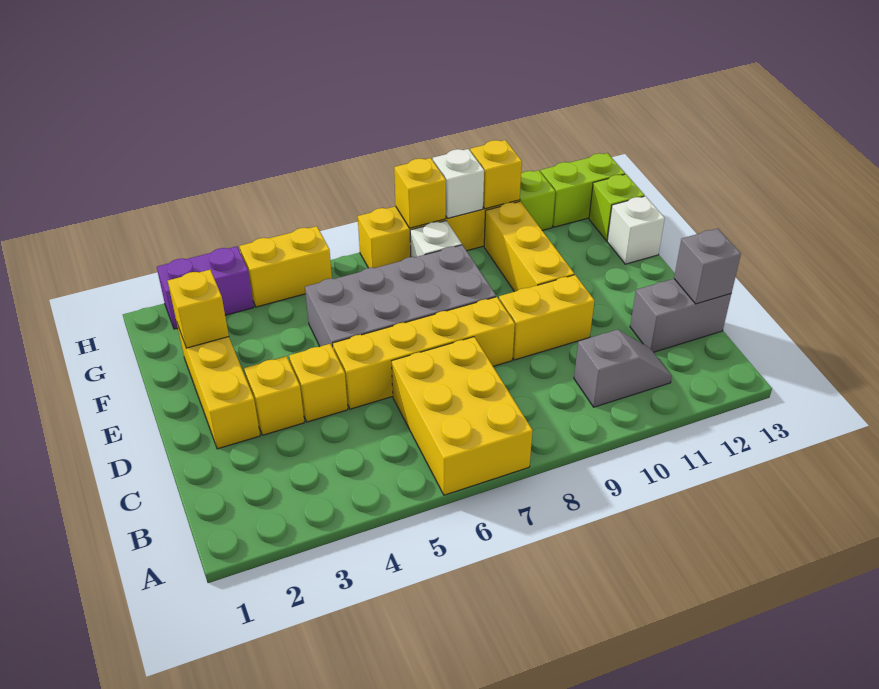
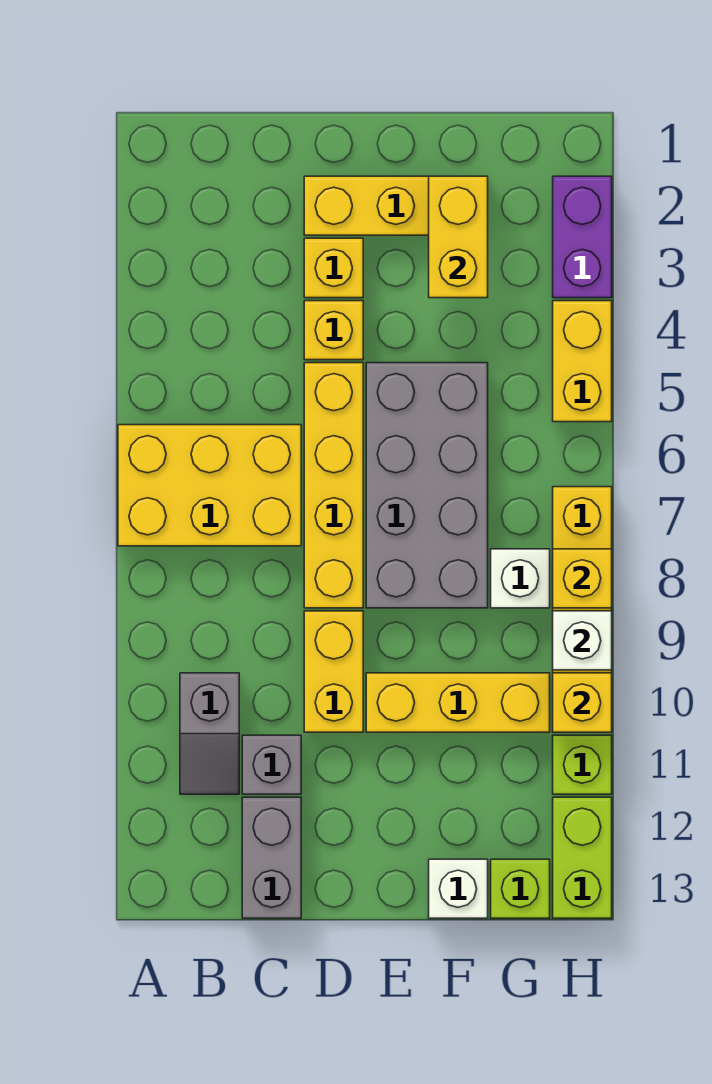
grey 1x1 brick [674,228,741,304] -> grey 1x1 brick moved to [242,735,301,794]
yellow 1x1 brick [168,270,229,348] -> yellow 1x2 brick [429,176,488,298]

